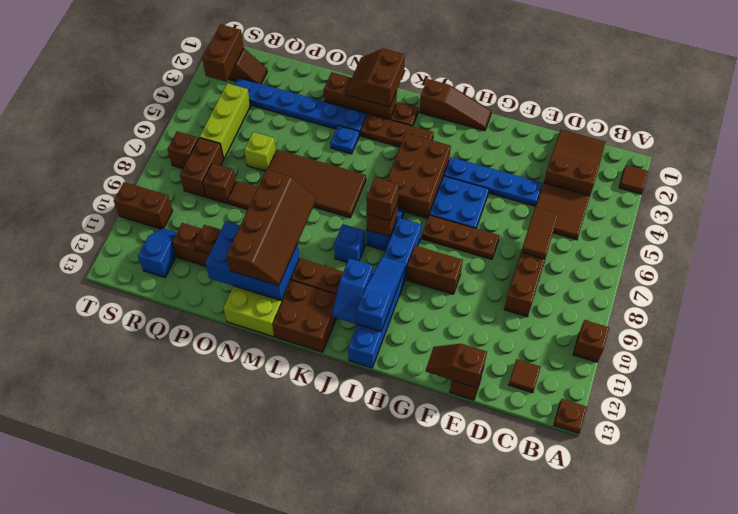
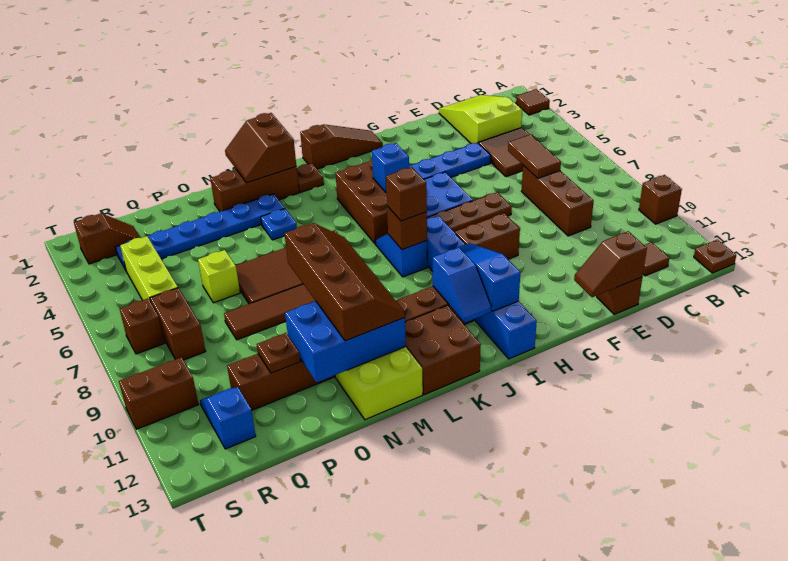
brown 2x3 slope [544,130,605,196] -> lime 2x3 slope [439,95,522,144]
brown 1x3 plate [361,114,434,147] -> none
blue 1x1 brick [334,224,365,262] -> blue 1x1 brick moved to [372,143,409,192]
brown 1x1 brick [203,163,236,204] -> none
brown 1x2 brick [202,24,244,82] -> none

